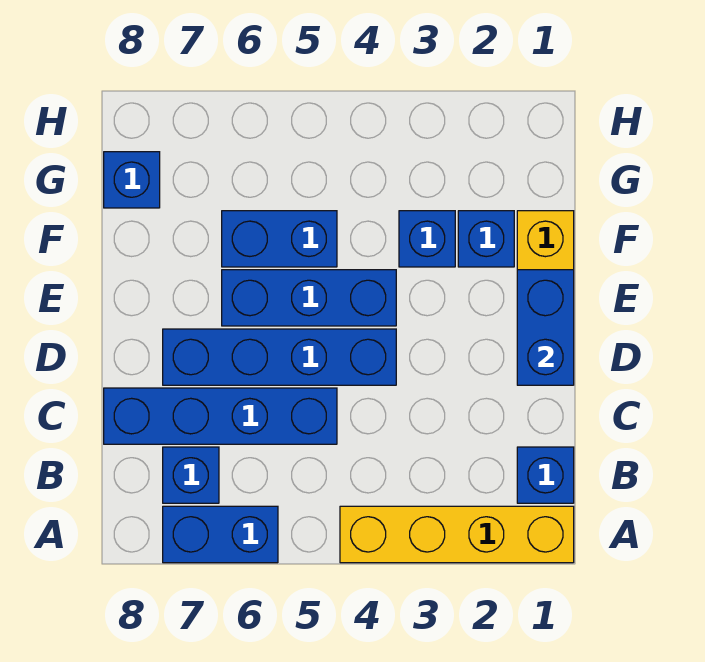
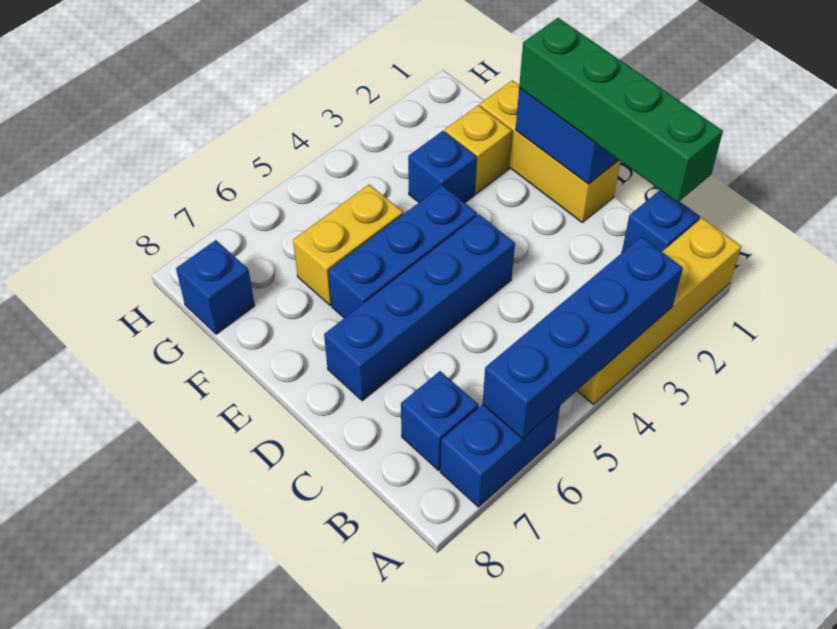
none -> green 1x4 brick [519,18,723,203]
blue 1x4 brick [104,388,337,444] -> blue 1x4 brick moved to [483,237,683,439]
blue 1x1 brick [458,211,514,267] -> yellow 1x1 brick [445,105,512,194]
blue 1x2 brick [222,211,337,267] -> yellow 1x2 brick [293,184,403,305]

